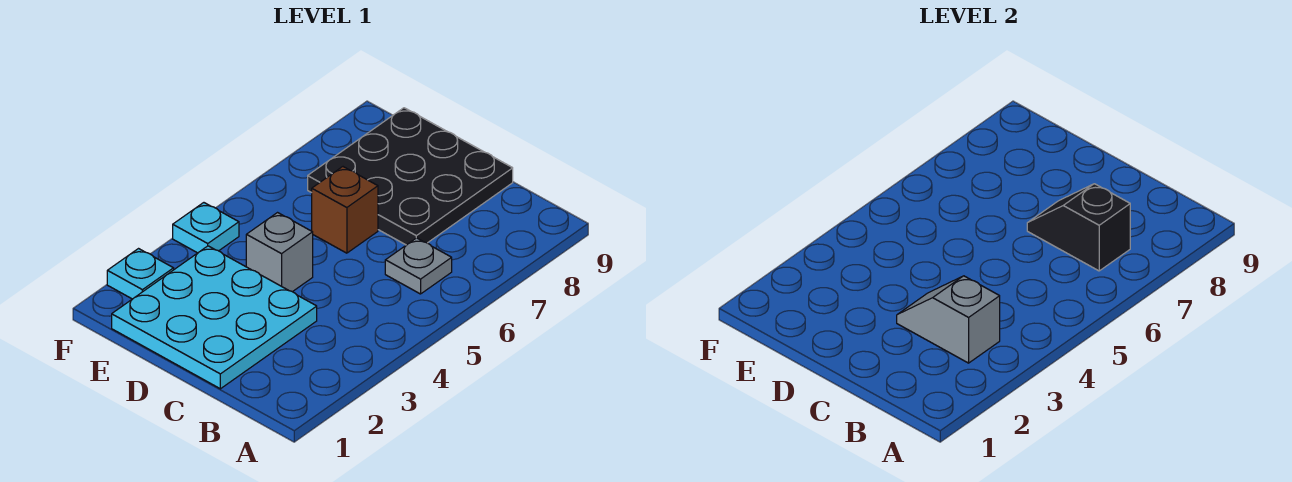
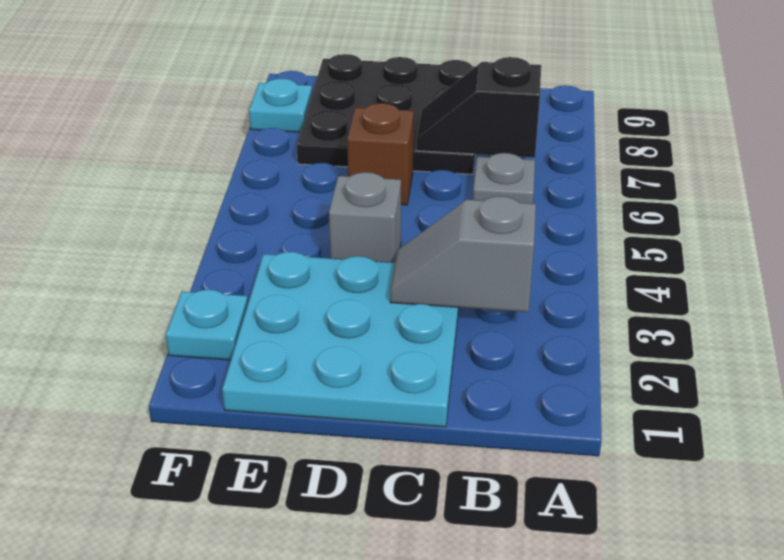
cyan 1x1 plate [173,203,239,253] -> cyan 1x1 plate moved to [249,79,312,132]

